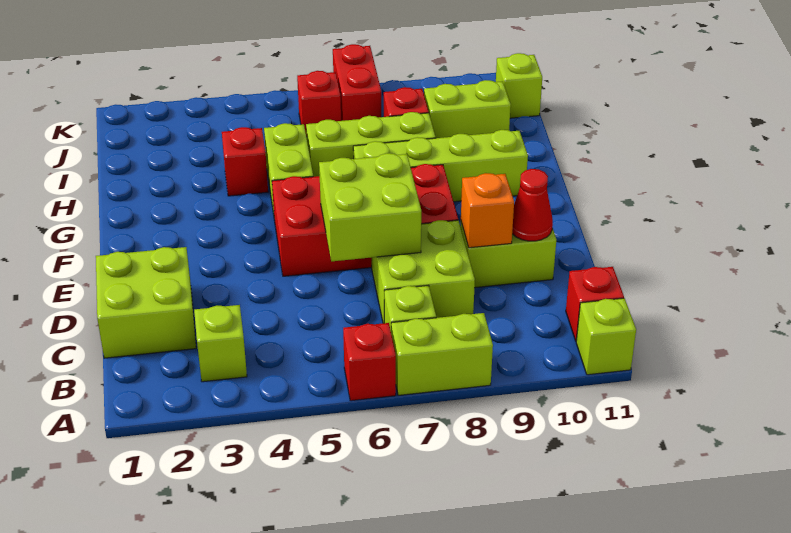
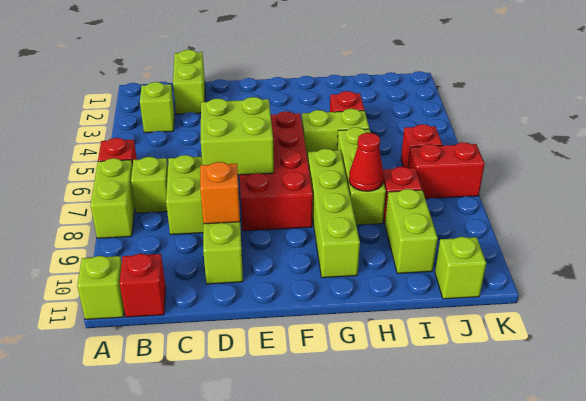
lime 2x2 brick [96,247,196,358] -> lime 1x2 brick [173,50,205,114]
red 1x1 cone [512,169,553,241] -> red 1x1 cone moved to [349,133,384,191]

